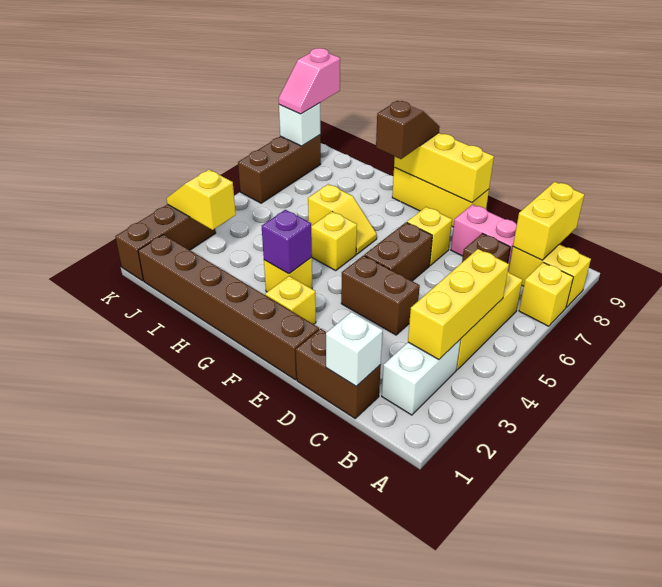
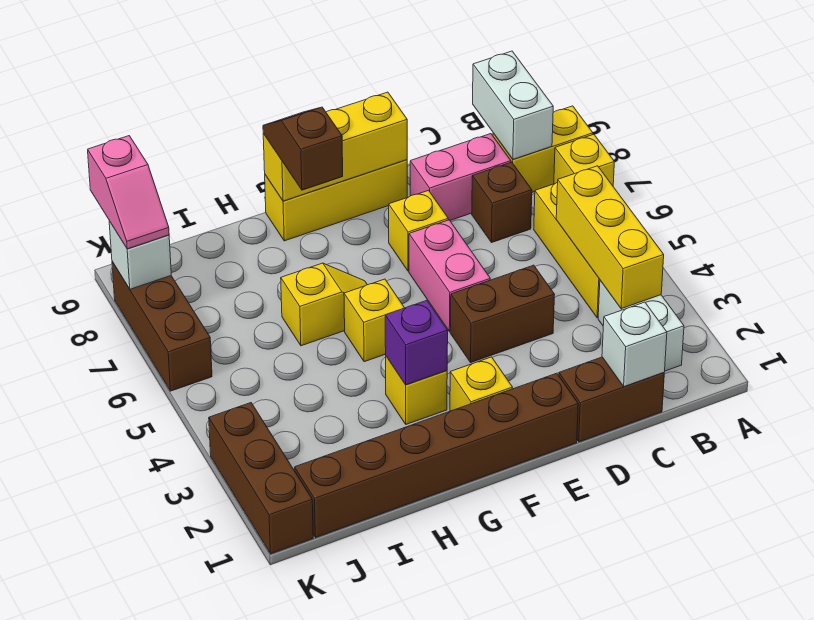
yellow 1x2 brick [513,182,584,260] -> white 1x2 brick [473,51,553,160]
brown 1x2 brick [364,222,432,281] -> pink 1x2 brick [409,220,490,332]
yellow 1x2 slope [167,170,236,230] -> none

